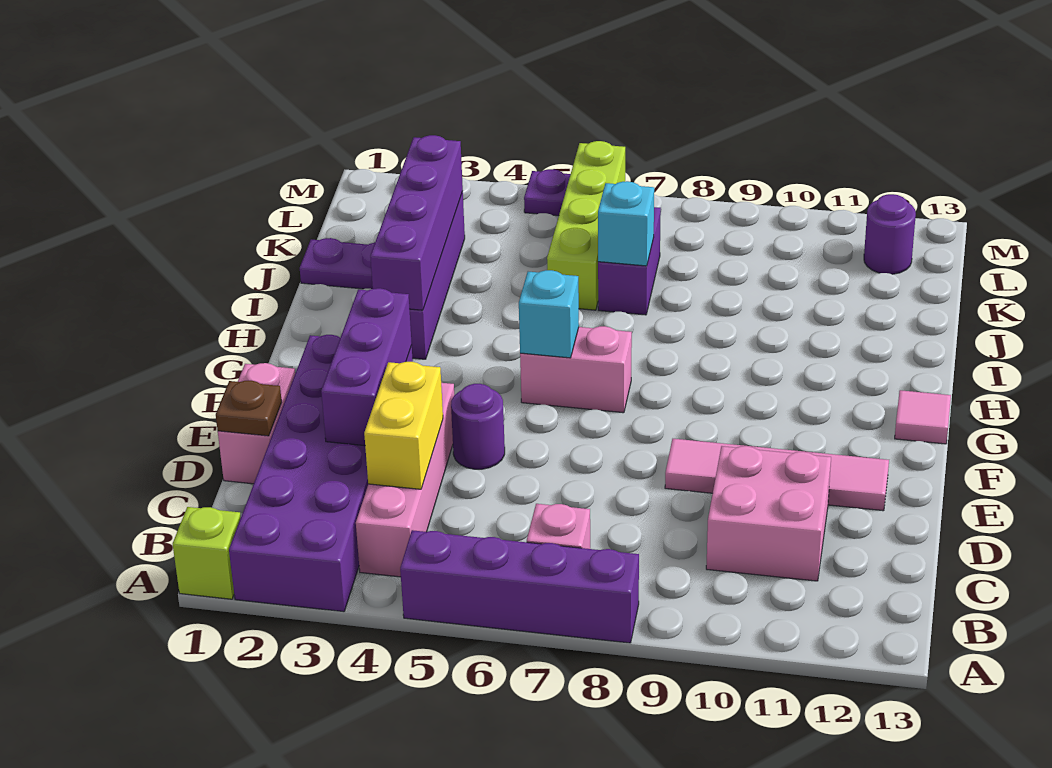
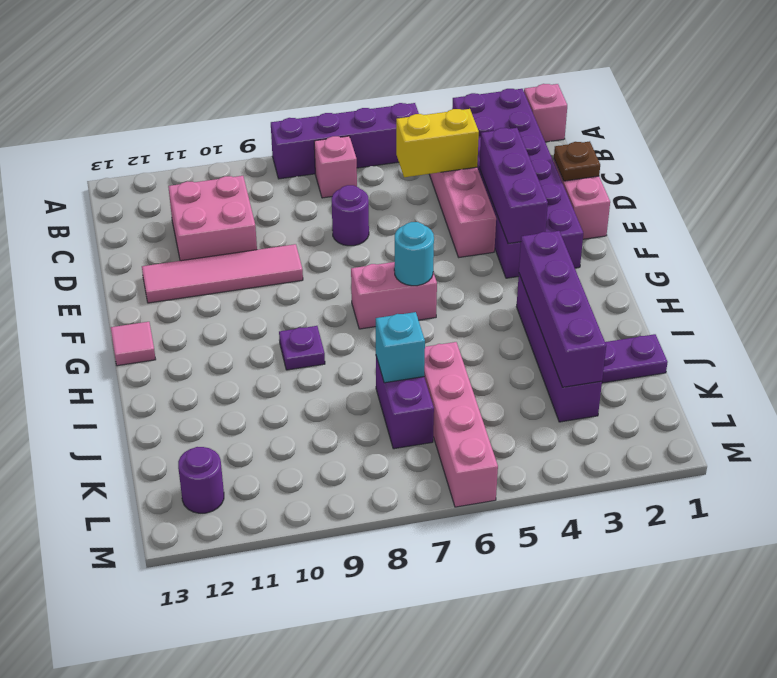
lime 1x1 brick [173,507,241,599] -> pink 1x1 brick [524,84,567,142]
yellow 1x2 brick [364,362,443,489] -> yellow 1x2 brick turned to [396,109,479,177]
purple 1x1 round brick [451,384,505,469] -> purple 1x1 round brick moved to [332,185,369,246]
cyan 1x1 brick [519,270,579,358] -> cyan 1x1 round brick [394,222,434,286]
lime 1x4 brick [547,141,625,310] -> pink 1x4 brick [424,342,498,507]
purple 1x1 plate [524,169,571,216] -> purple 1x1 plate moved to [279,326,325,370]

